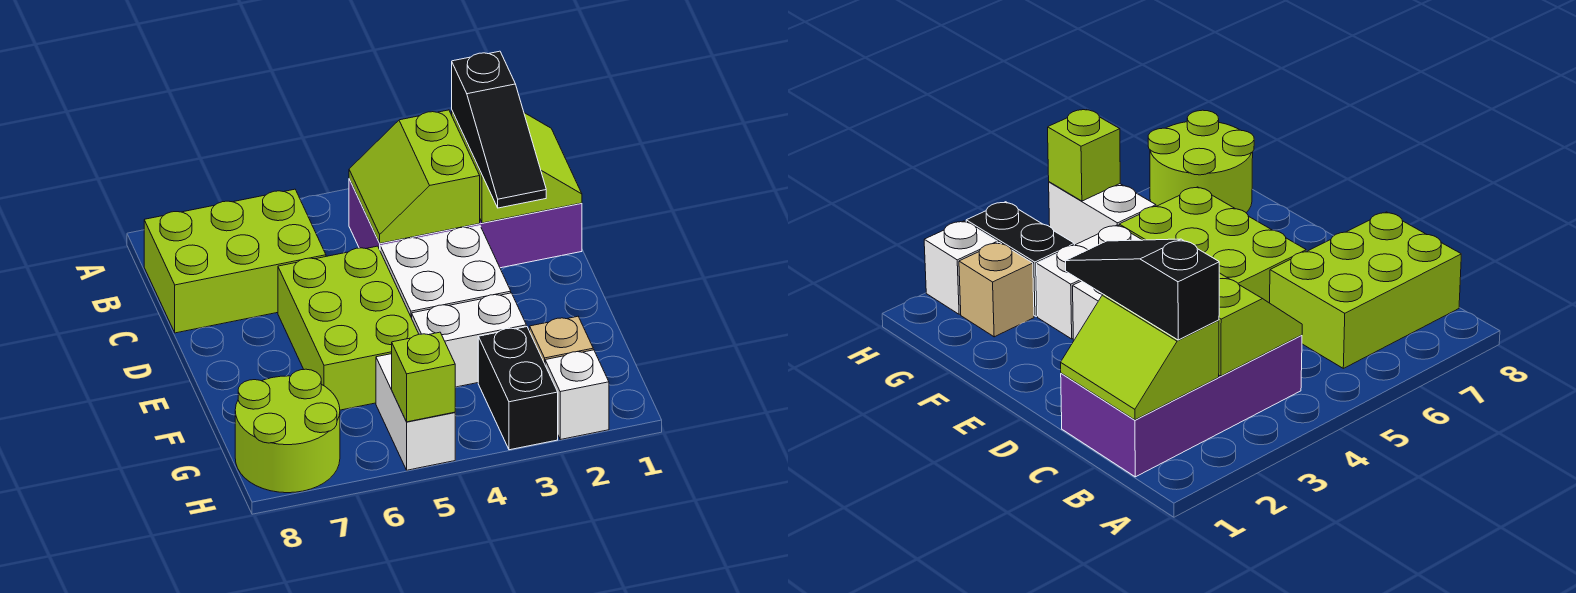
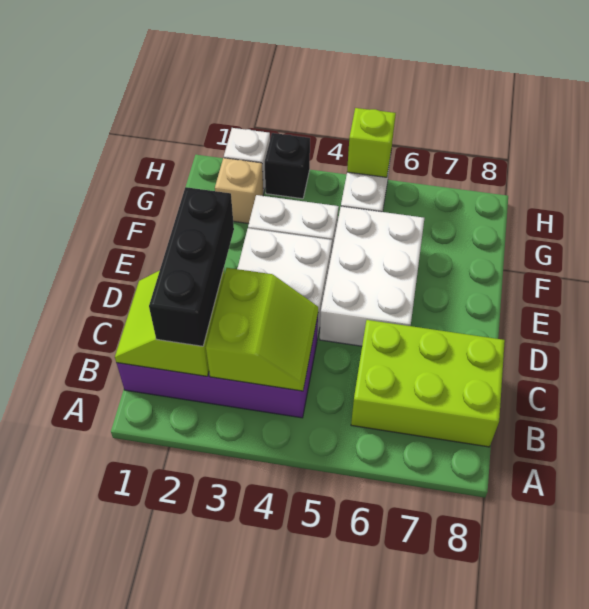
black 1x3 slope [452,51,546,208] -> black 1x3 brick [149,187,234,346]
lime 2x3 brick [278,246,419,410] -> white 2x3 brick [320,206,424,346]
black 1x2 brick [478,327,558,450] -> black 1x1 brick [265,133,310,199]
lime 2x2 round brick [235,369,340,493] -> none

